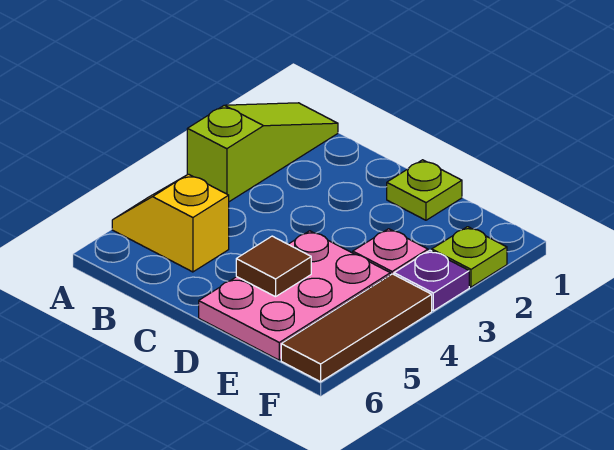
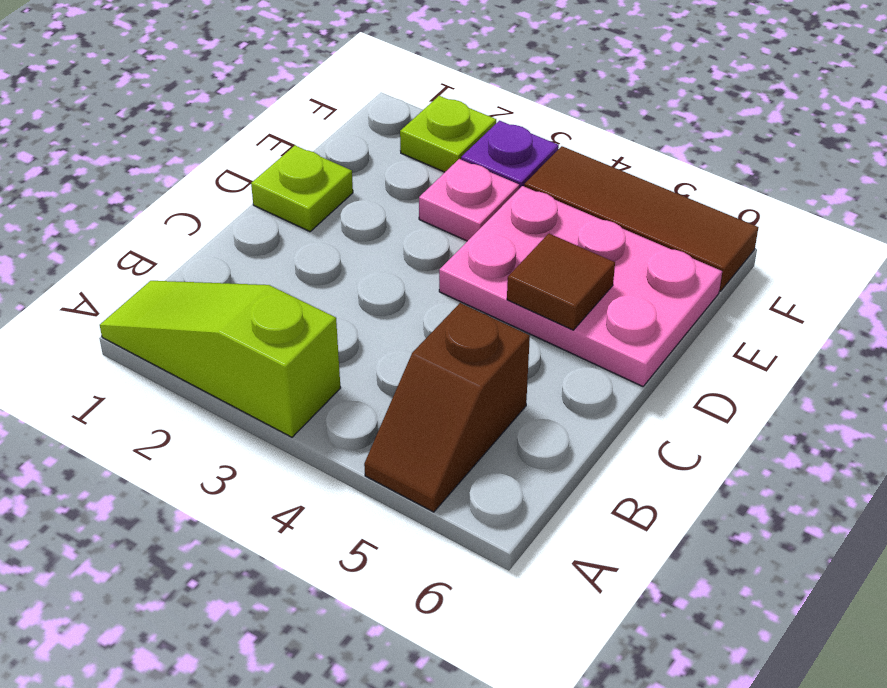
yellow 1x2 slope [112,174,229,272] -> brown 1x2 slope [364,303,530,512]

